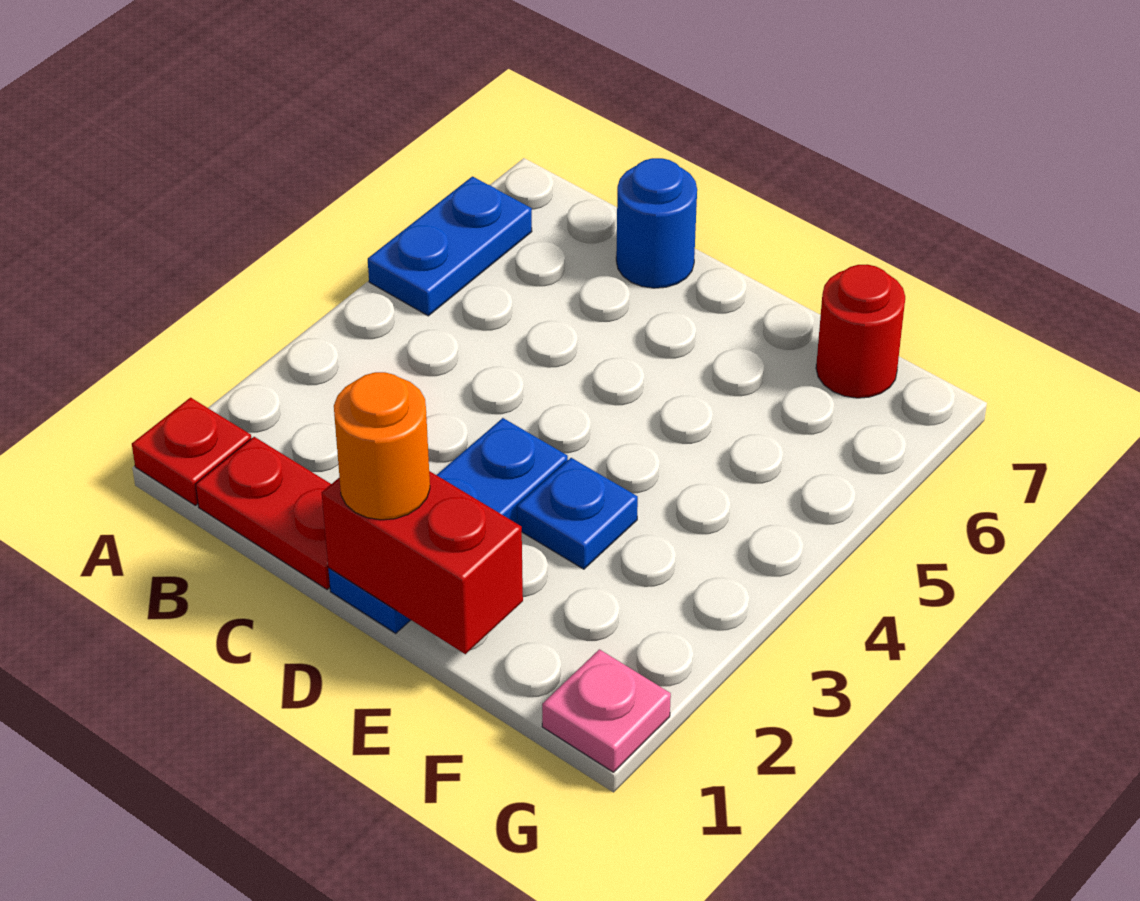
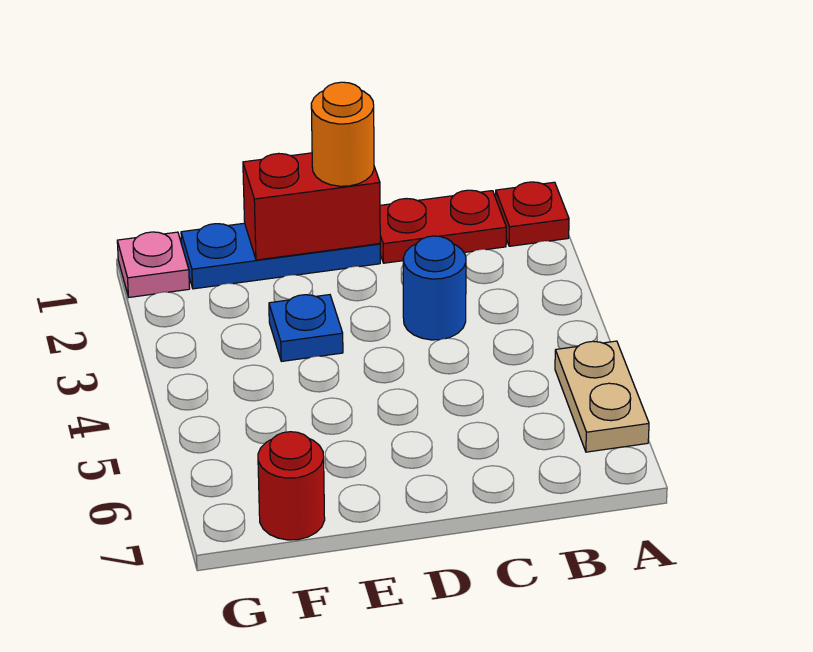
blue 1x2 plate [368,176,532,316] -> tan 1x2 plate [555,341,649,452]
blue 1x1 round brick [616,158,697,288] -> blue 1x1 round brick moved to [403,236,466,340]
blue 1x3 plate [328,418,568,633] -> blue 1x3 plate turned to [181,223,380,289]

